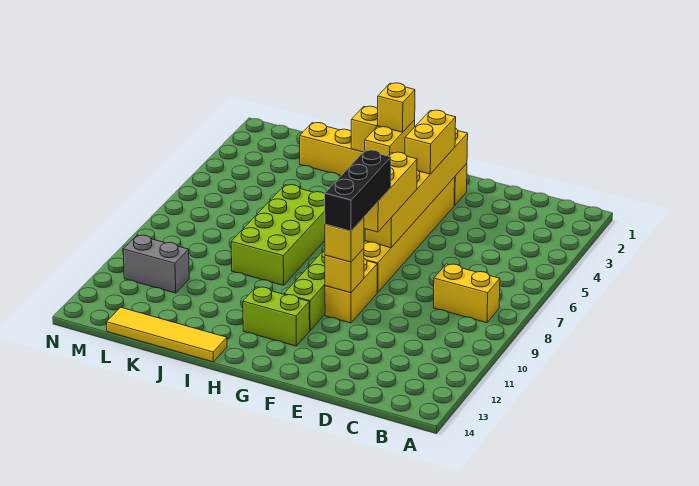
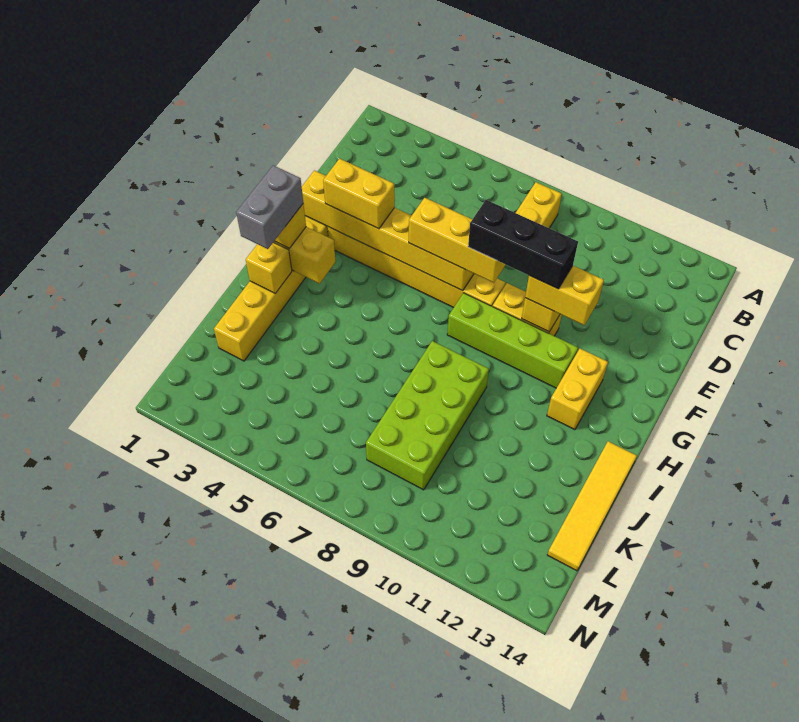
yellow 1x1 brick [325,218,364,262] -> yellow 1x2 brick [525,266,604,325]
lime 1x2 brick [243,287,310,346] -> yellow 1x2 brick [547,349,608,430]
lime 2x4 brick [231,185,325,285] -> lime 2x4 brick turned to [366,341,489,490]
grey 1x2 brick [123,235,189,293] -> grey 1x2 brick moved to [236,165,303,249]

